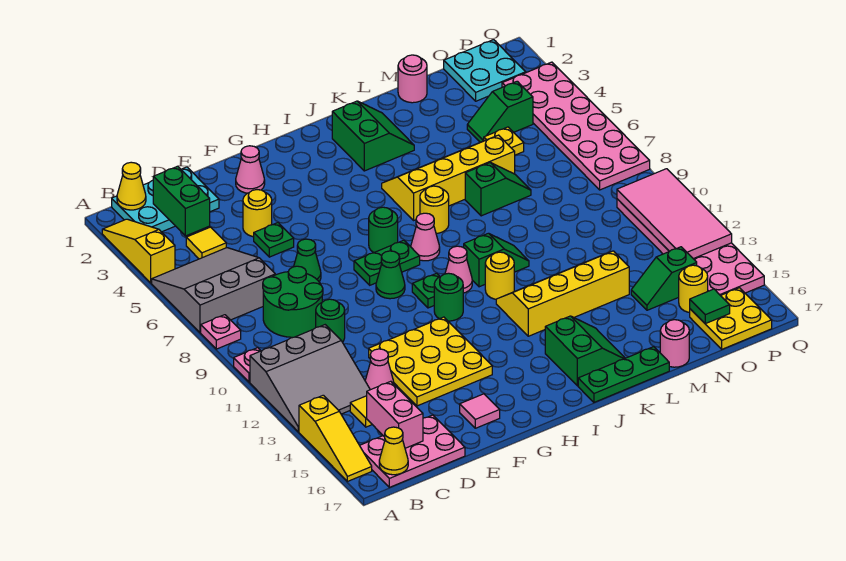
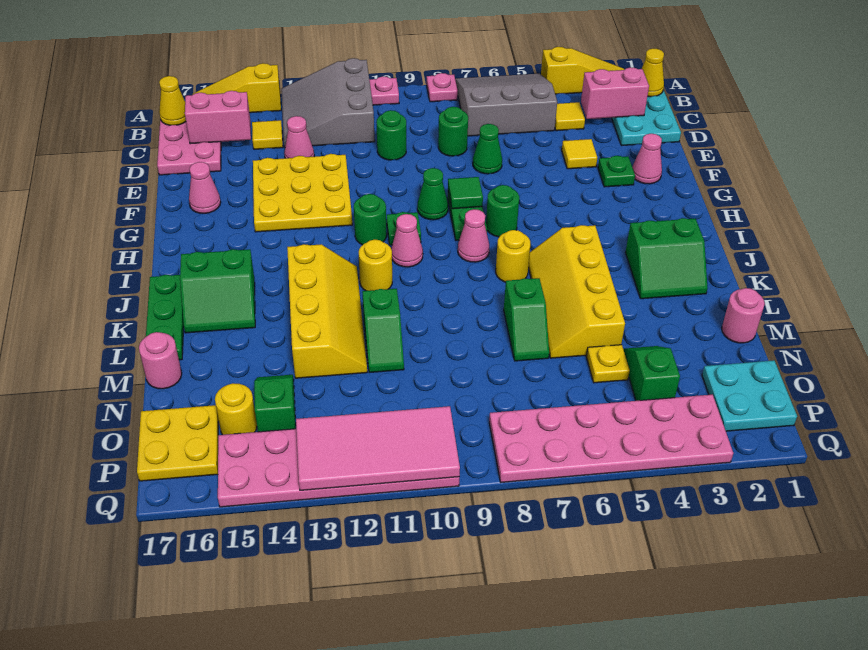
grey 3x3 slope [152,248,275,333] -> grey 3x3 slope turned to [455,74,557,136]
green 1x2 brick [153,166,210,236] -> pink 1x2 brick [581,67,649,119]
green 2x2 round brick [263,266,323,337] -> green 1x1 round brick [438,107,468,156]
yellow 1x1 round brick [243,190,272,237] -> yellow 1x1 tile [562,139,597,169]
green 1x1 plate [254,223,294,257] -> green 1x1 plate moved to [598,156,635,187]
pink 1x1 tile [460,394,500,428] -> pink 1x1 cone [189,162,221,213]
yellow 2x4 slope [382,135,515,220] -> yellow 2x4 slope turned to [528,225,625,358]
green 1x2 slope [464,233,529,287] -> green 1x2 slope moved to [362,289,404,373]
green 1x1 tile [690,289,730,324] -> green 1x1 tile moved to [448,177,483,209]

